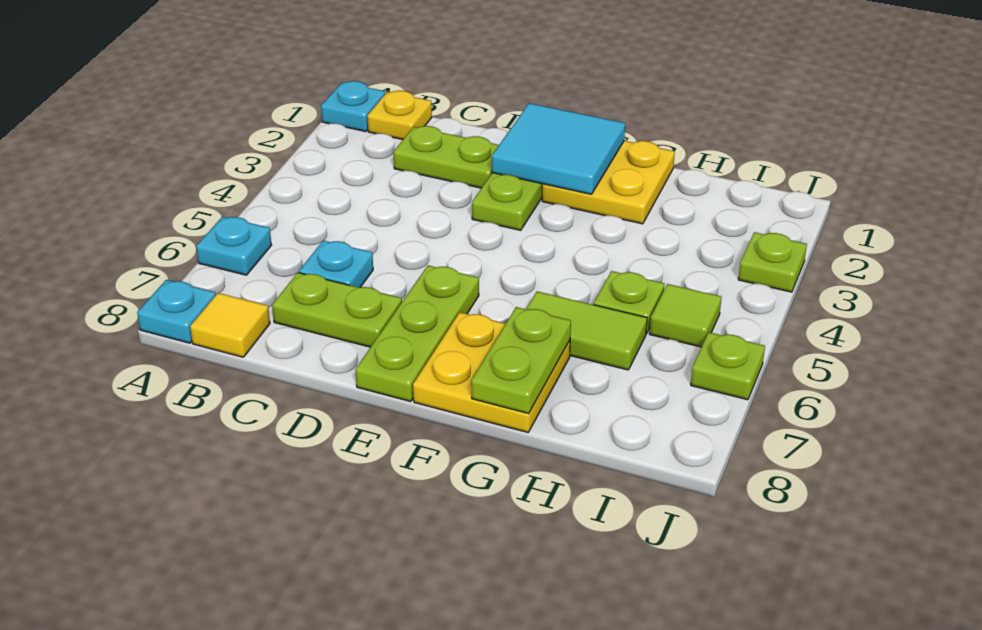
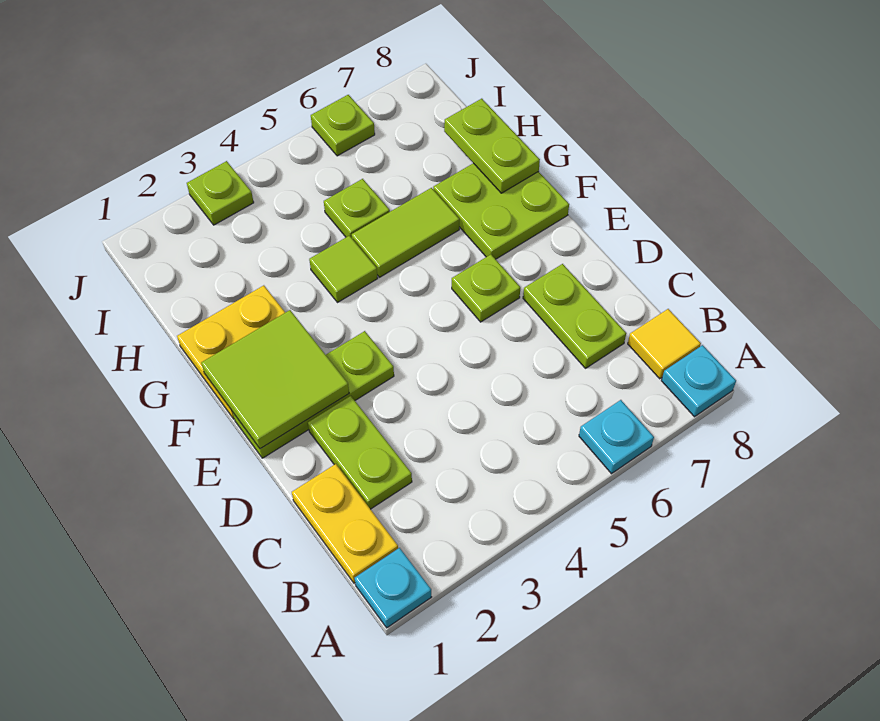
yellow 1x1 plate [367,91,432,140] -> yellow 1x2 plate [292,464,398,583]
cyan 1x1 plate [299,240,373,288] -> none
cyan 2x2 tile [492,103,625,194] -> lime 2x2 tile [201,310,349,449]
lime 1x3 plate [355,265,479,401] -> lime 1x1 plate [452,254,520,322]
yellow 2x2 plate [413,312,570,432] -> lime 2x2 plate [433,163,569,259]
lime 1x2 tile [526,291,647,370] -> lime 1x2 tile turned to [352,188,459,277]
lime 1x2 plate [471,307,571,413] -> lime 1x2 plate turned to [444,99,540,193]
lime 1x1 tile [650,284,722,347] -> lime 1x1 tile moved to [309,236,378,303]

